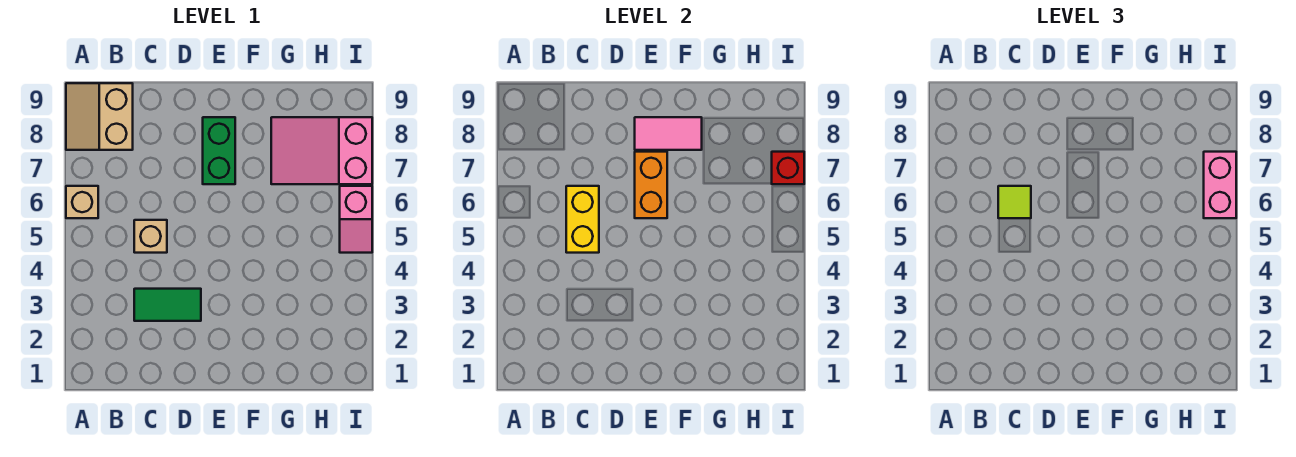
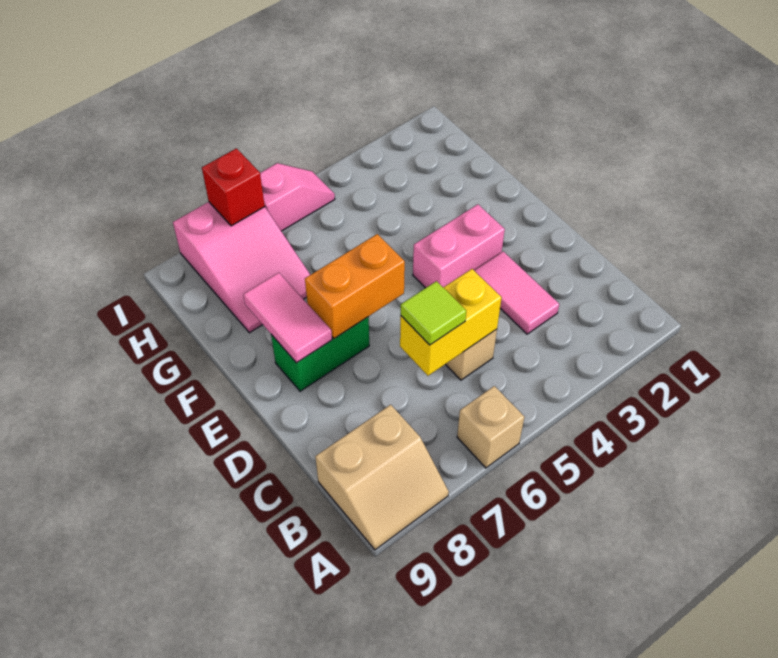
green 1x2 tile [134,289,201,321] -> pink 1x2 tile [474,251,559,334]
pink 1x2 brick [1204,152,1236,218] -> pink 1x2 brick moved to [413,204,505,288]

